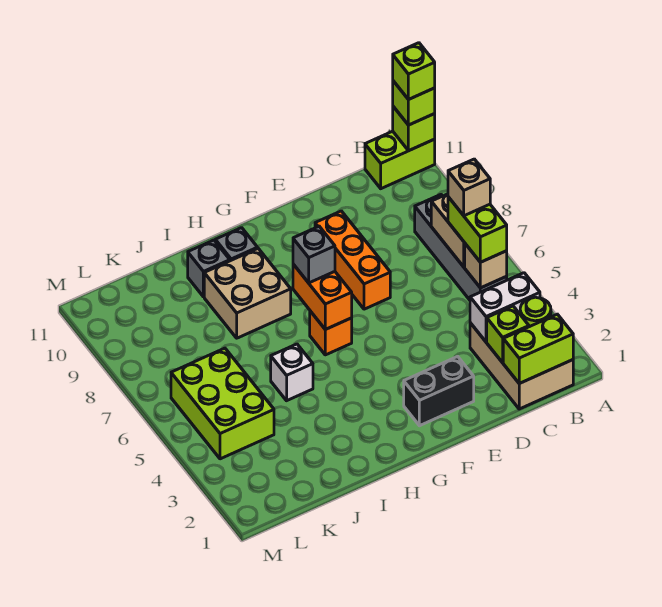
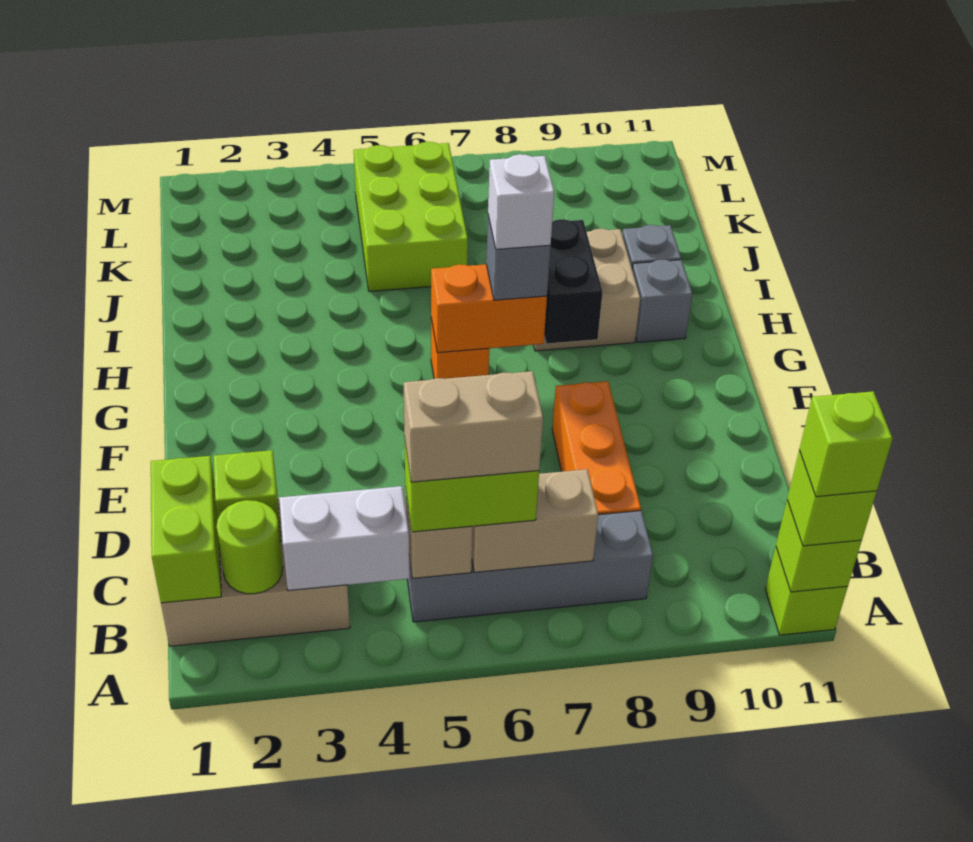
lime 1x2 brick [365,131,435,189] -> lime 1x1 brick [765,547,848,635]
white 1x2 brick [470,273,540,342] -> white 1x2 brick turned to [279,486,409,591]
tan 1x1 brick [448,159,490,216] -> tan 1x2 brick [404,371,543,482]
black 1x2 brick [404,356,474,426] -> black 1x2 brick moved to [544,219,603,344]
orange 1x3 brick [315,211,390,309] -> orange 1x3 brick turned to [552,381,641,515]
white 1x1 brick [271,344,313,401] -> white 1x1 brick moved to [488,154,554,249]
lime 2x3 brick [171,348,274,459] -> lime 2x3 brick turned to [354,142,468,291]

